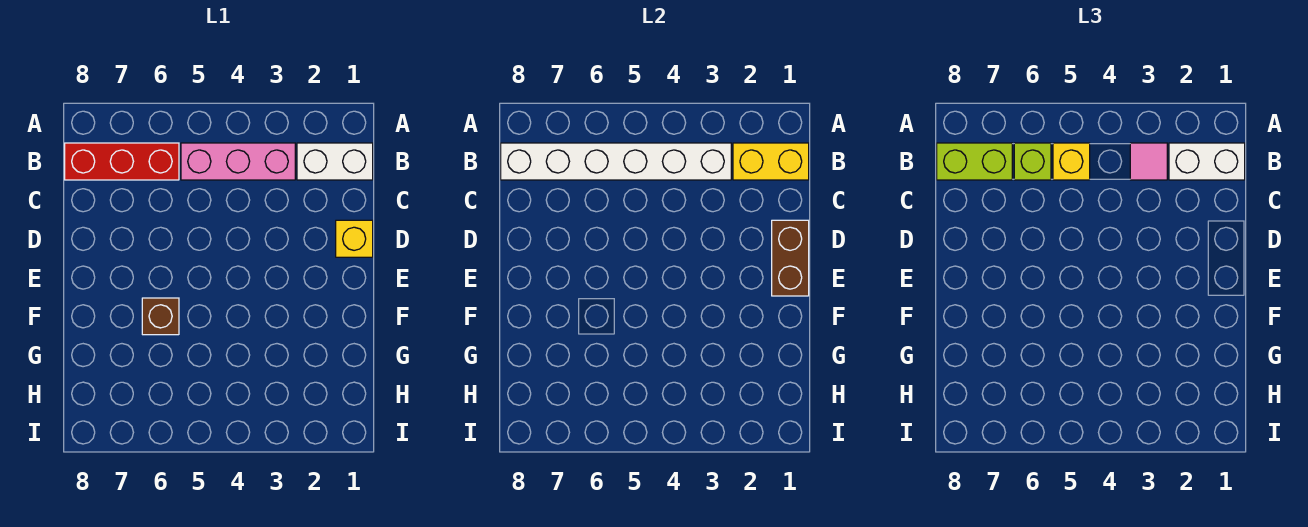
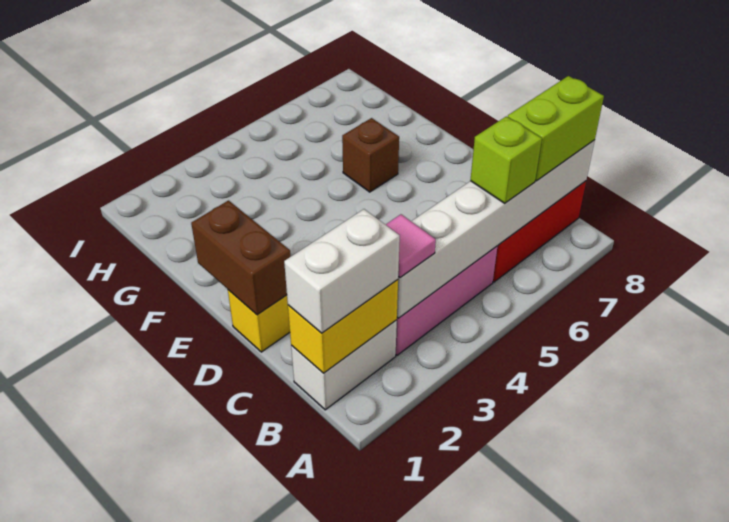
yellow 1x1 brick [1053,143,1090,180] -> none

